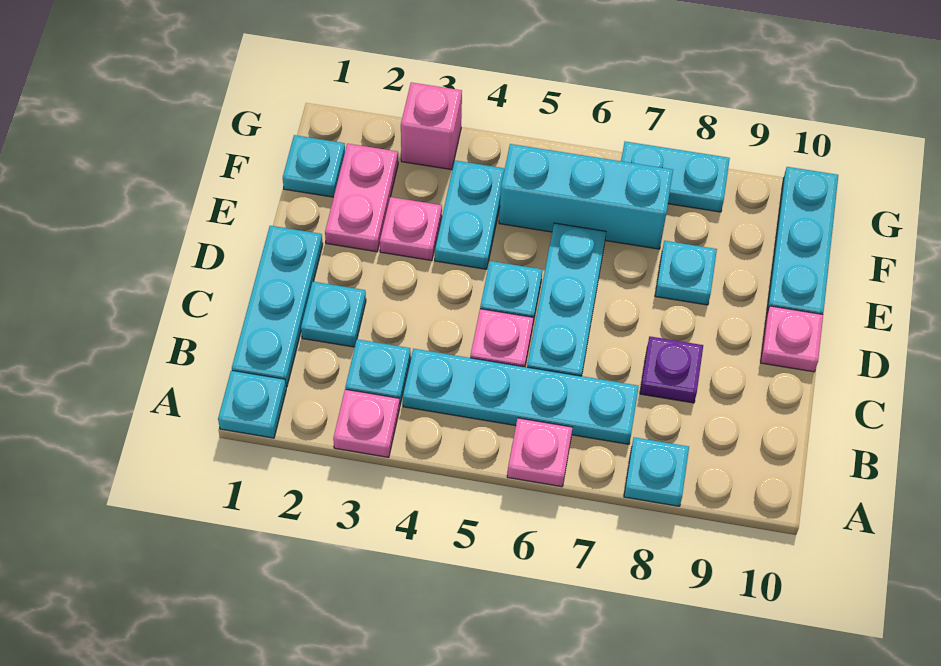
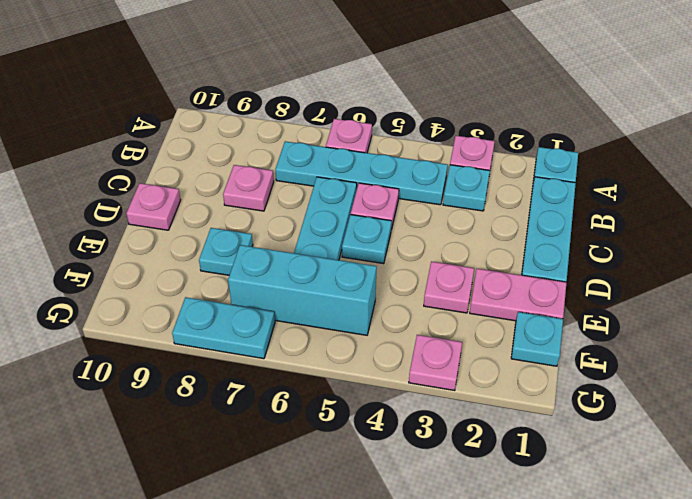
cyan 1x1 plate [624,437,689,506] -> none
cyan 1x1 plate [301,282,366,347] -> none
purple 1x1 plate [640,336,703,403] -> pink 1x1 plate [223,165,274,211]
pink 1x2 plate [325,144,398,252] -> pink 1x2 plate turned to [470,269,567,321]
cyan 1x2 plate [435,160,505,269] -> none
cyan 1x3 plate [767,167,838,314] -> none
pink 1x1 brick [401,82,462,170] -> pink 1x1 plate [409,335,462,391]

